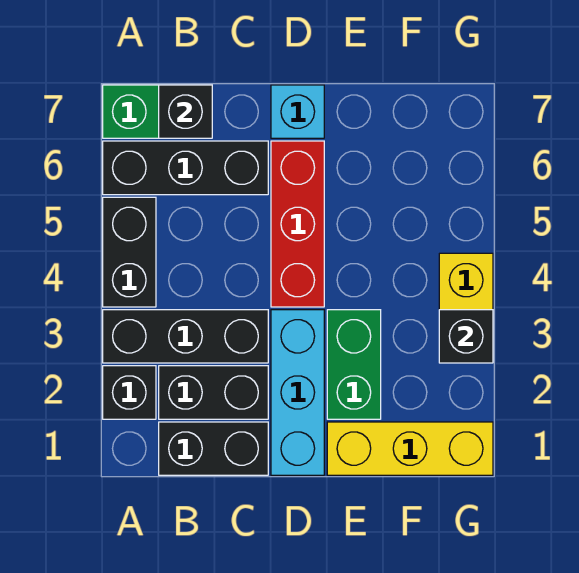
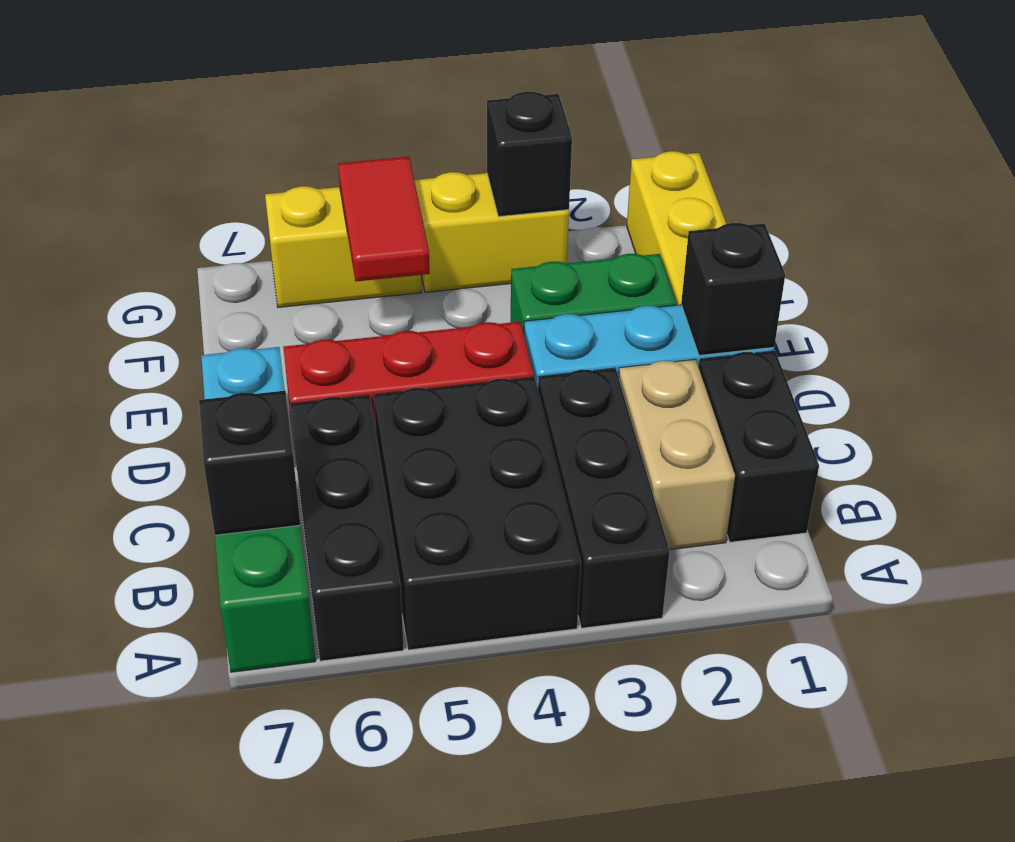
black 1x1 brick [103,366,156,419] -> black 1x1 brick moved to [681,223,785,355]
black 1x2 brick [103,197,156,307] -> black 2x3 brick [374,377,581,650]
black 1x2 brick [159,366,268,419] -> tan 1x2 brick [619,359,735,550]
none -> red 1x2 tile [338,157,430,281]
none -> yellow 1x2 brick [265,186,421,307]

